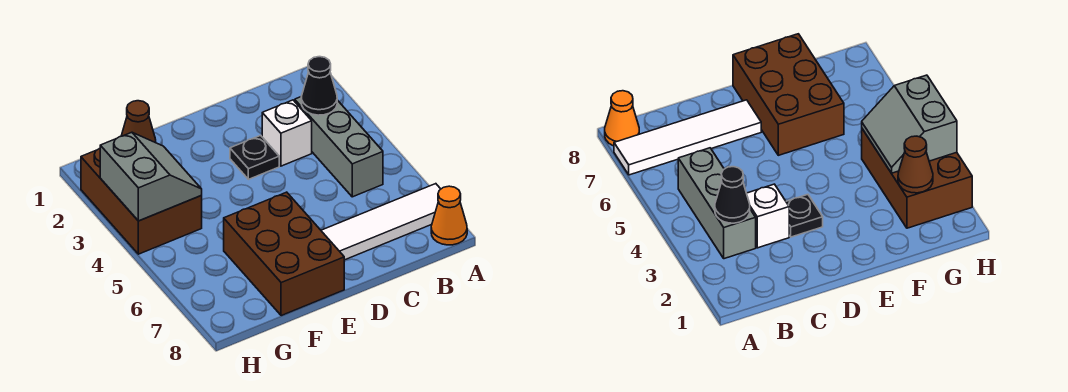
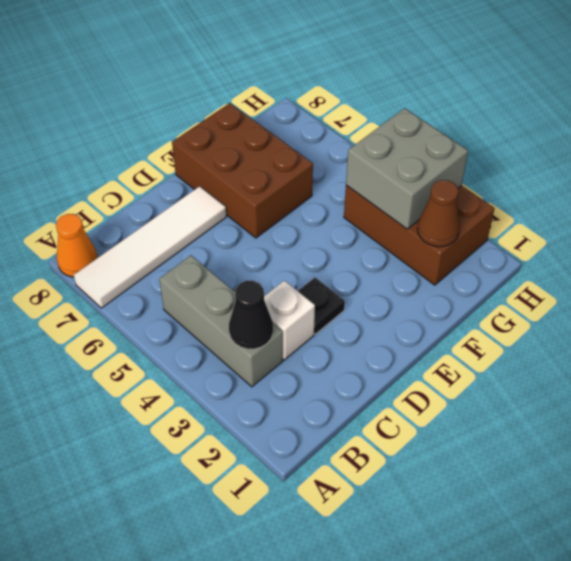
grey 2x2 slope [100,132,202,221] -> grey 2x2 brick [346,108,468,229]

